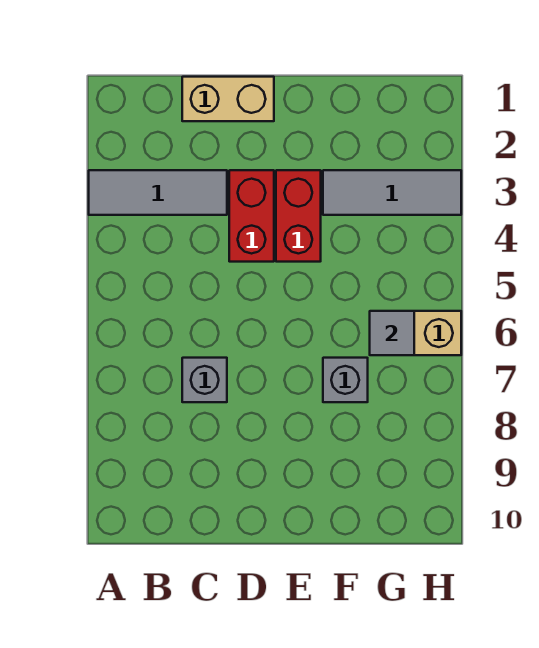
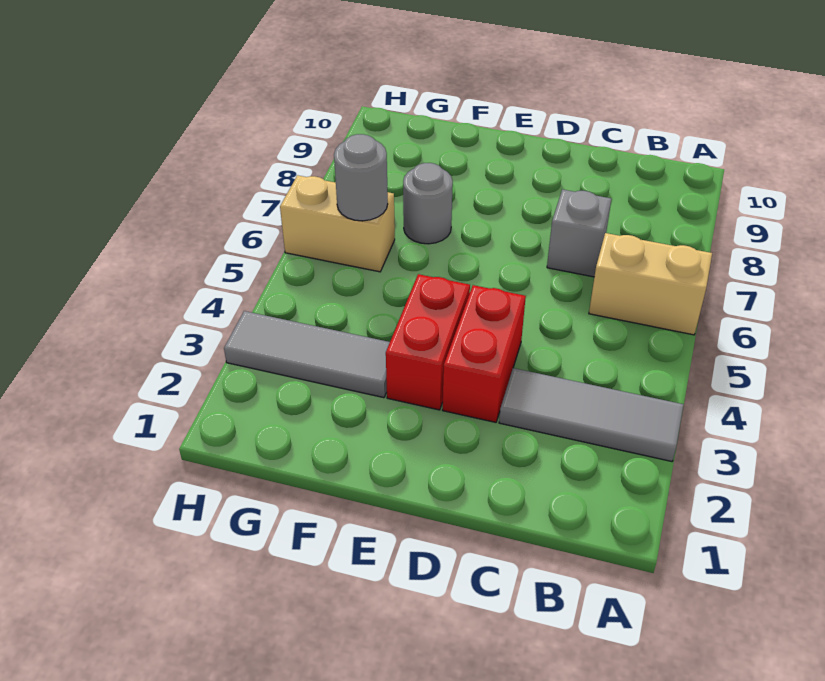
tan 1x2 brick [182,77,274,121] -> tan 1x2 brick moved to [589,233,712,335]
grey 1x1 brick [323,358,368,402] -> grey 1x1 round brick [403,163,453,244]
grey 1x1 tile [370,311,414,355] -> grey 1x1 round brick [334,134,388,221]

